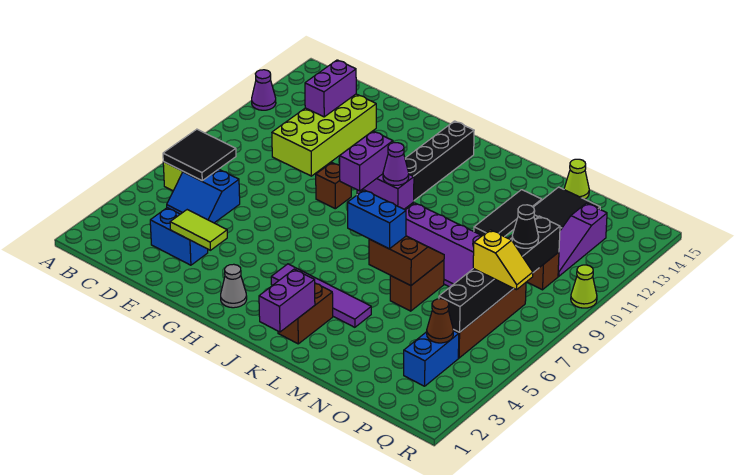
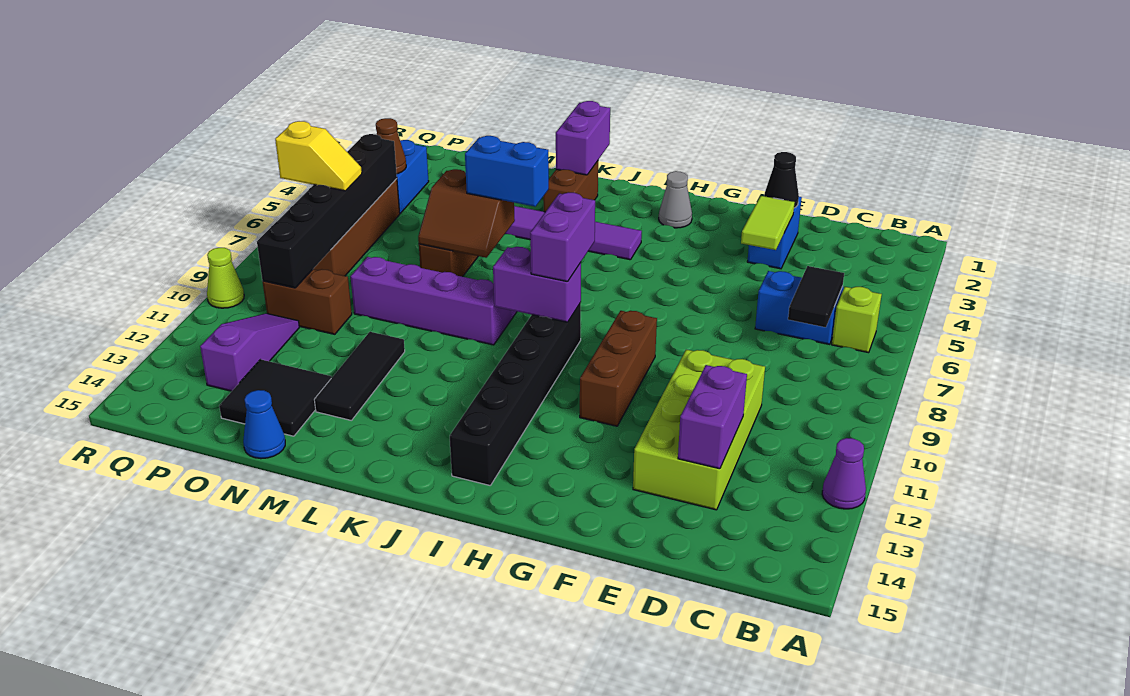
black 2x2 tile [163,129,236,180] -> black 1x2 tile [788,266,844,327]
blue 1x2 brick [150,208,208,265] -> blue 1x2 brick turned to [747,197,802,269]
lime 1x2 tile [170,210,227,250] -> lime 1x2 tile turned to [741,196,795,250]
brown 1x1 brick [316,163,351,209] -> brown 1x3 brick [580,311,657,426]
purple 1x1 cone [383,143,409,185] -> none
lime 1x1 cone [564,159,589,199] -> blue 1x1 cone [243,390,285,459]
yellow 1x2 slope [473,230,533,290] -> yellow 1x2 slope turned to [275,121,362,191]
black 1x1 cone [512,205,539,248] -> black 1x1 cone moved to [764,152,799,208]

